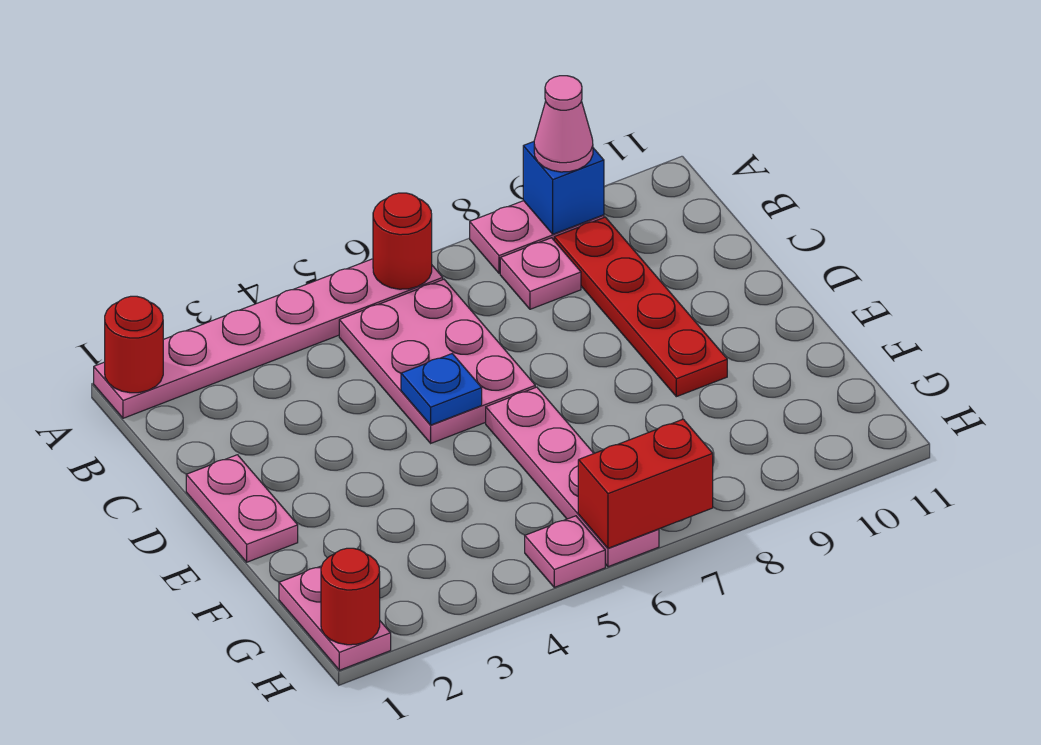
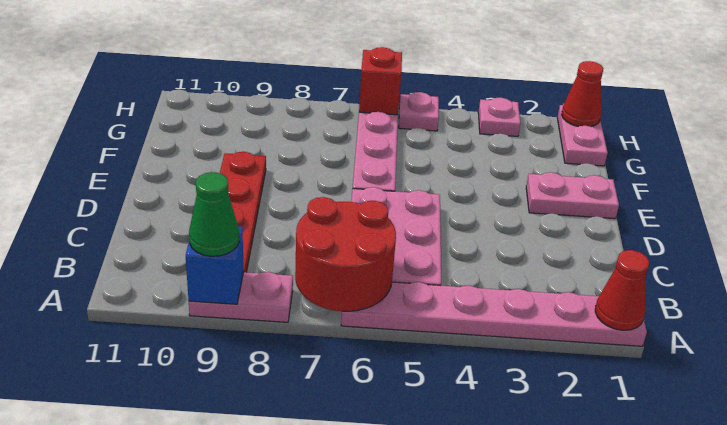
red 1x1 round brick [105,296,163,393] -> red 1x1 cone [595,250,649,330]
red 1x1 round brick [373,193,432,289] -> red 2x2 round brick [295,197,396,311]
pink 1x1 cone [534,76,593,172] -> green 1x1 cone [189,172,239,256]
pink 1x1 plate [500,238,581,309] -> pink 1x1 plate moved to [478,98,521,136]
pink 1x2 plate [186,455,298,562] -> pink 1x2 plate turned to [526,172,619,219]
blue 1x1 plate [401,354,482,425] -> none
red 1x1 round brick [321,548,380,645] -> red 1x1 cone [562,61,604,127]
red 1x2 brick [578,419,713,548] -> red 1x1 brick [359,47,402,115]

